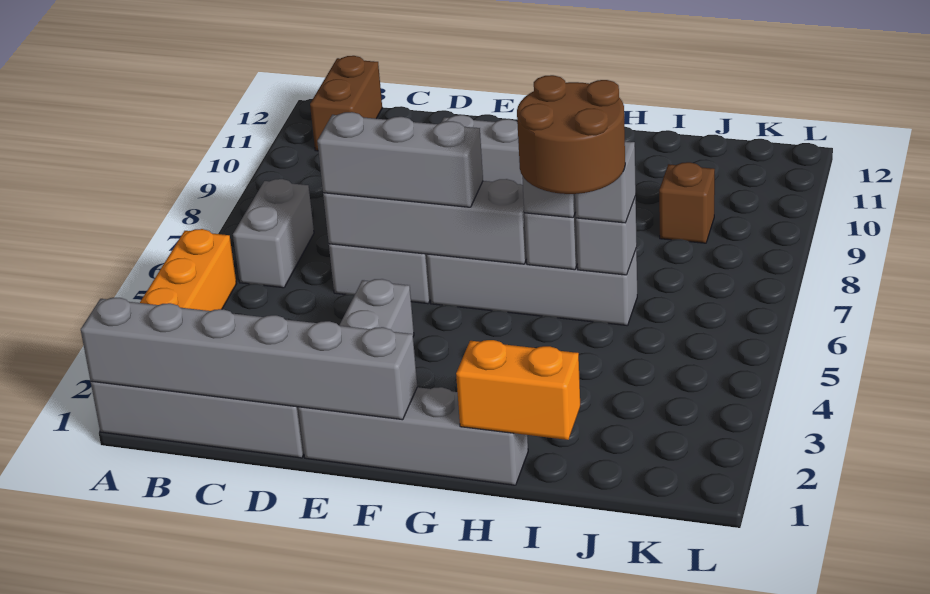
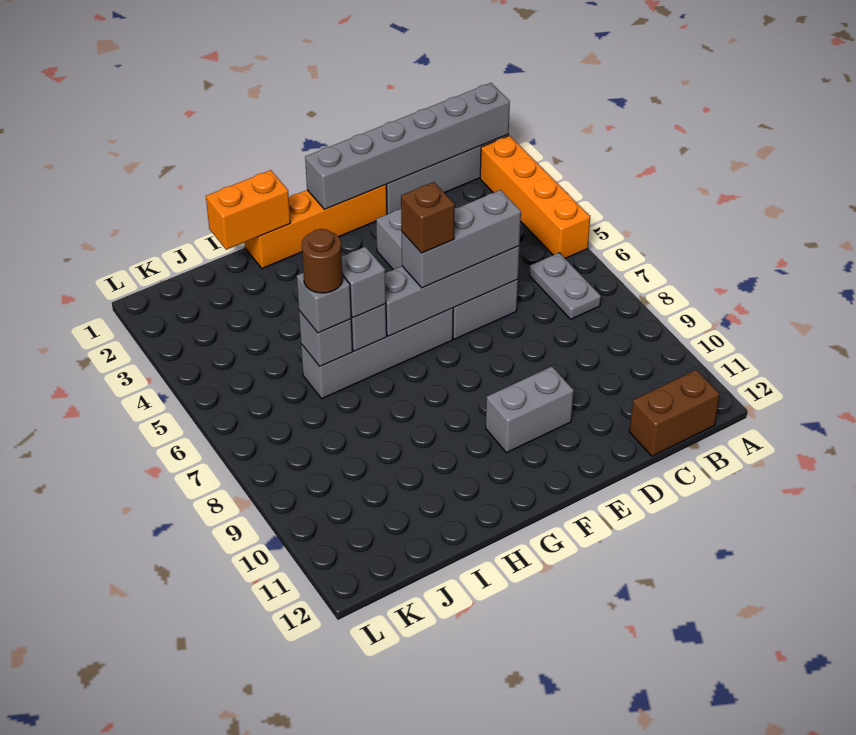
grey 1x2 brick [233,179,314,288] -> grey 1x2 plate [529,253,601,319]
brown 1x2 brick [310,56,382,151] -> brown 1x2 brick turned to [629,370,719,456]
grey 1x4 brick [298,387,528,485] -> orange 1x4 brick [245,185,387,269]
brown 2x2 round brick [517,75,625,194] -> brown 1x1 round brick [302,229,343,293]
brown 1x1 brick [659,162,715,243] -> brown 1x1 brick moved to [401,182,455,253]

